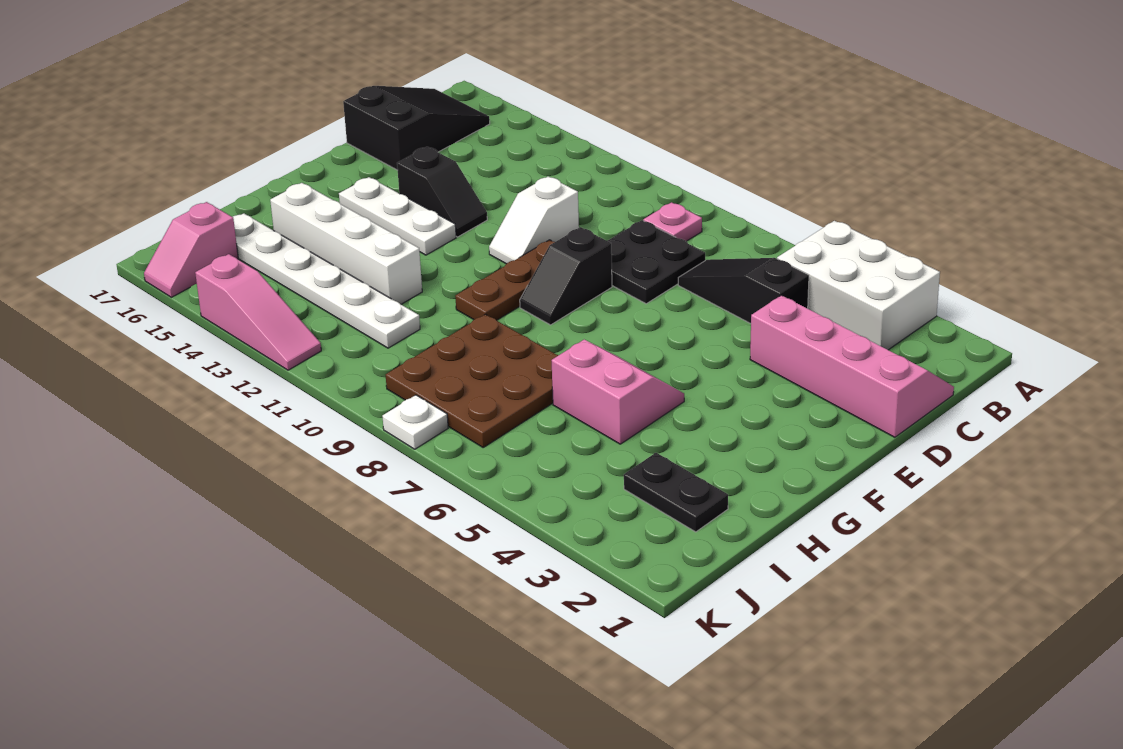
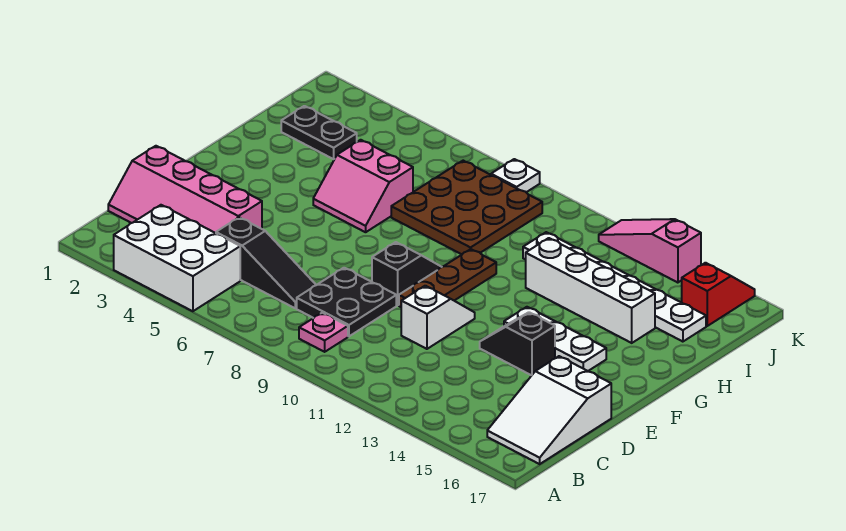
black 2x3 slope [343,86,490,170] -> white 2x3 slope [487,356,611,464]
pink 1x2 slope [144,202,238,297] -> red 1x2 slope [682,263,755,326]

